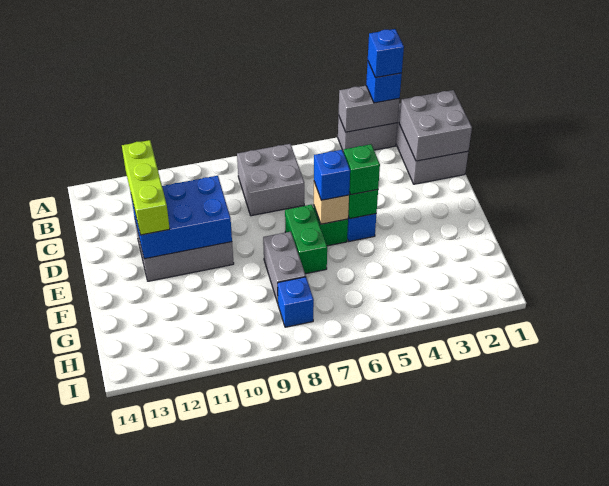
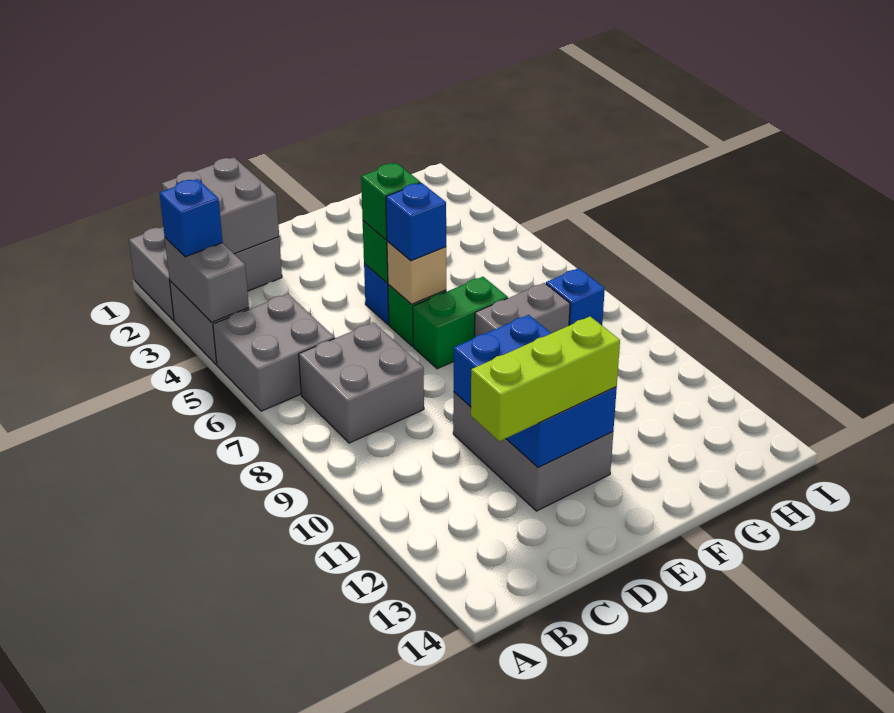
blue 1x1 brick [368,29,404,78] -> none
none -> grey 2x2 brick [213,294,335,411]

